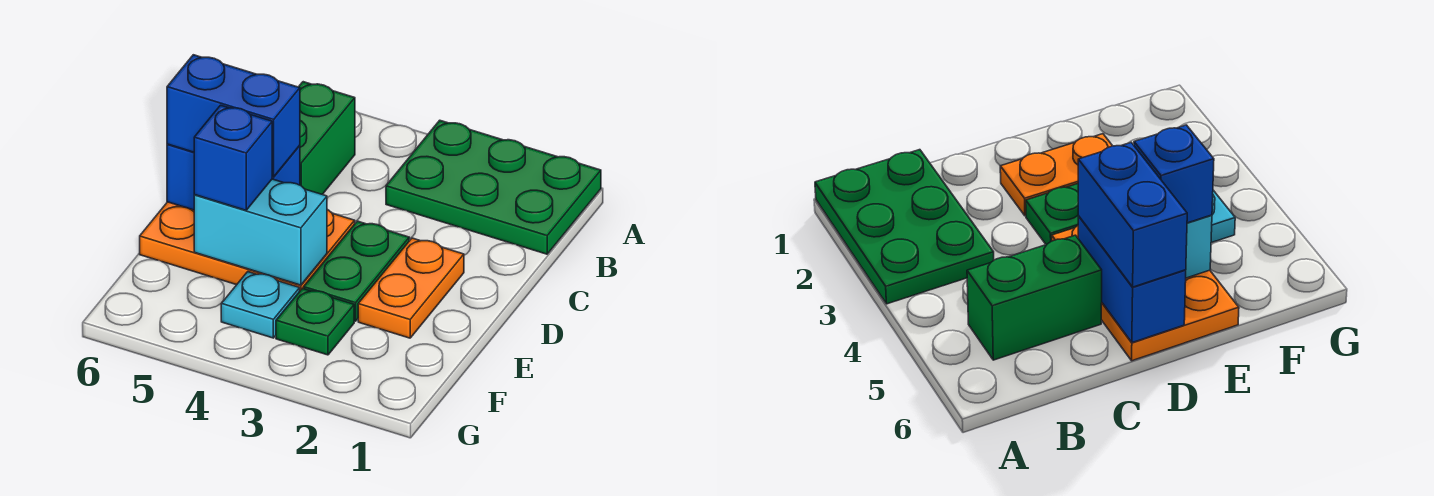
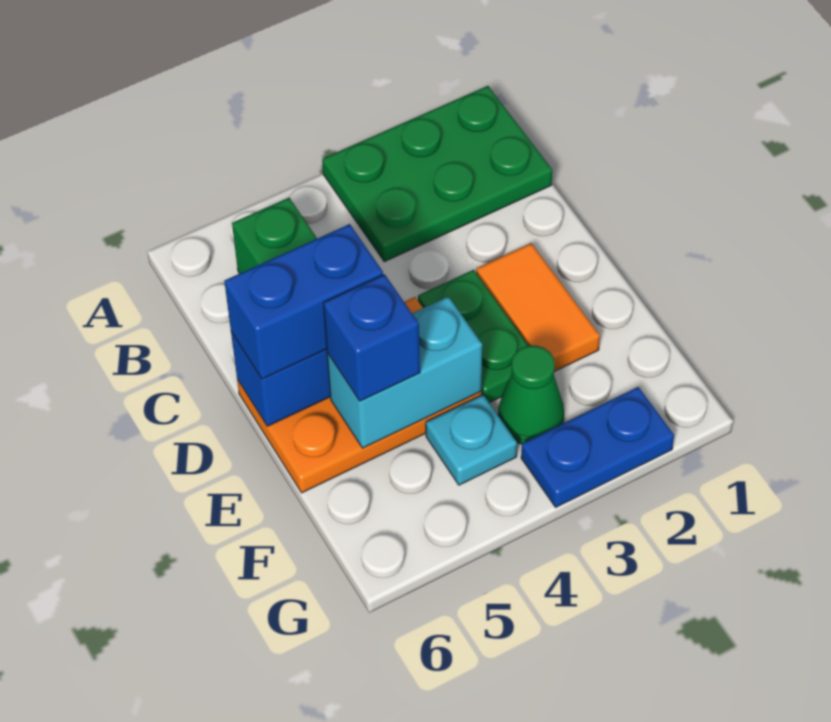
orange 1x2 plate [358,238,464,338] -> orange 1x2 tile [476,243,600,372]
green 1x1 plate [276,288,354,355] -> green 1x1 cone [498,346,564,444]
none -> blue 1x2 plate [521,387,674,507]

